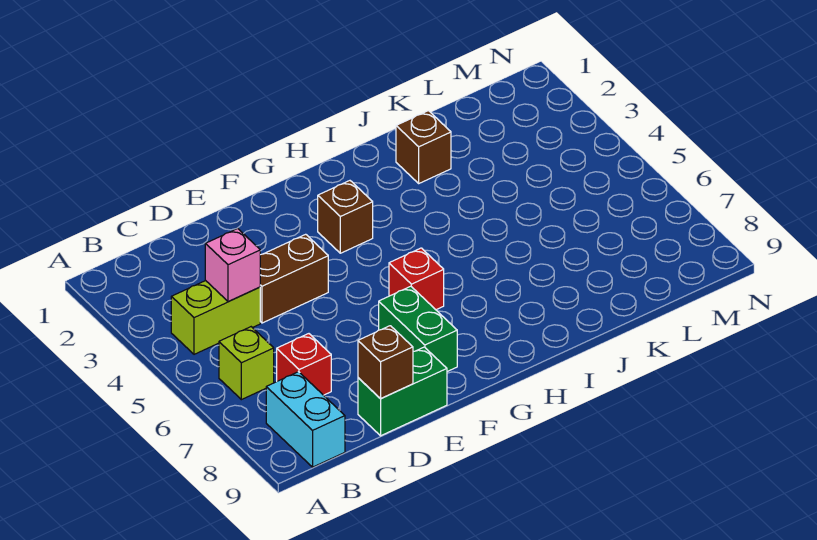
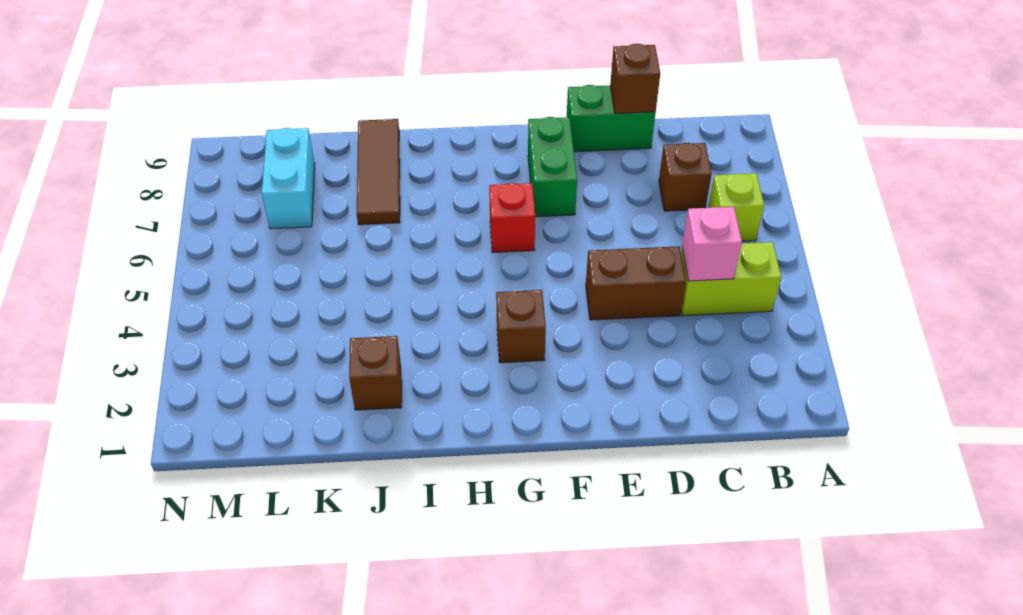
cyan 1x2 brick [266,372,345,467] -> cyan 1x2 brick moved to [262,128,315,229]
red 1x1 brick [277,334,331,395] -> brown 1x1 brick [659,143,712,211]
none -> brown 1x3 tile [357,119,400,225]

